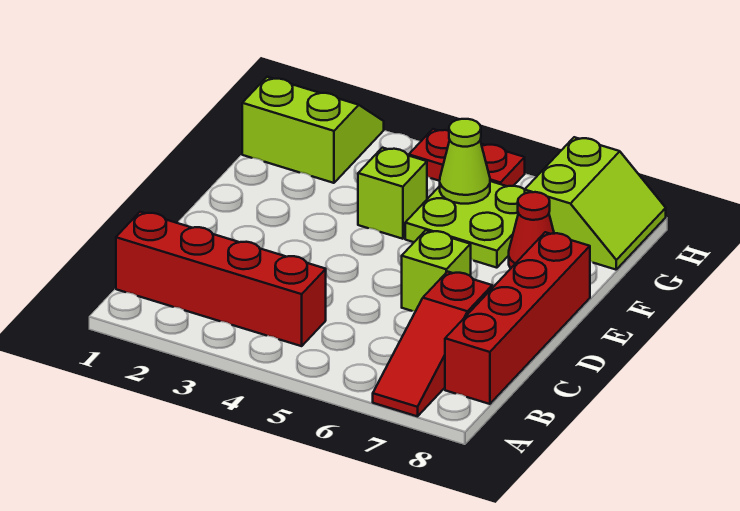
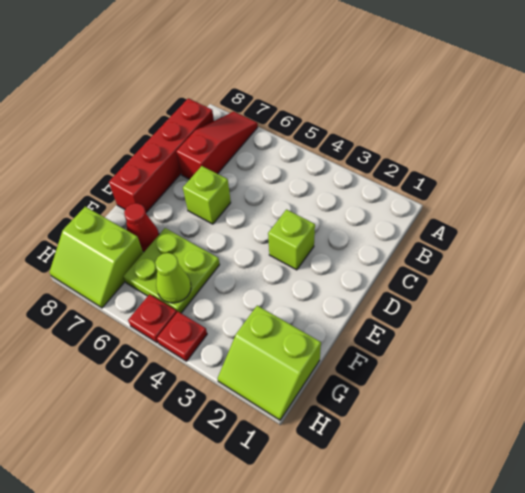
red 1x4 brick [116,212,326,346] -> none
lime 1x1 brick [358,148,427,239] -> lime 1x1 brick moved to [268,210,315,270]
lime 2x2 slope [525,137,666,270] -> lime 2x2 slope turned to [49,207,143,308]

